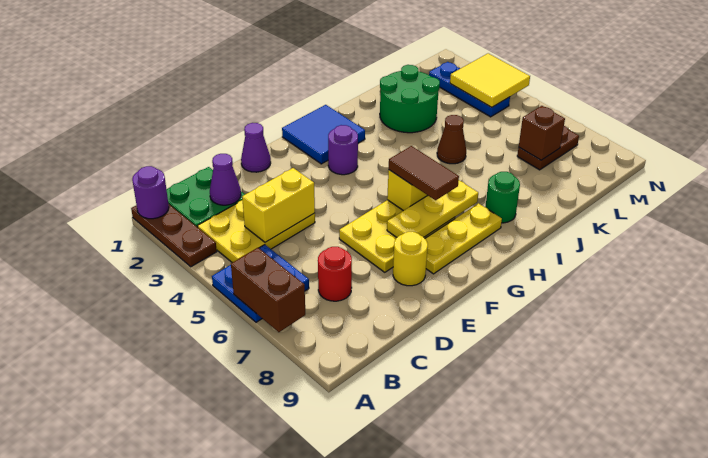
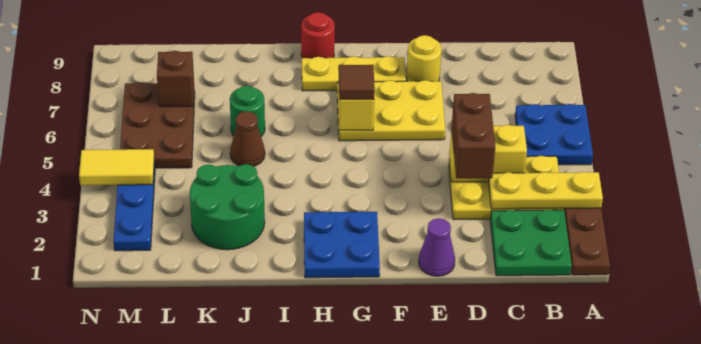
purple 1x1 round brick [132,166,169,219] -> none
brown 1x2 brick [231,248,305,332] -> brown 1x2 brick moved to [452,93,495,178]
purple 1x1 cone [210,154,241,205] -> none
red 1x1 round brick [318,247,352,301] -> red 1x1 round brick moved to [301,12,335,58]
yellow 1x3 plate [387,181,478,237] -> yellow 1x3 plate moved to [489,172,603,209]
blue 2x2 tile [282,105,365,164] -> blue 2x2 plate [304,211,380,278]
purple 1x1 round brick [328,125,358,175] -> none
brown 1x2 tile [389,146,459,200] -> brown 1x1 tile [339,65,375,99]
green 1x1 round brick [485,172,520,223] -> green 1x1 round brick moved to [230,86,265,136]
brown 1x2 plate [517,126,579,170] -> brown 2x3 plate [120,82,195,168]
yellow 2x2 tile [450,53,530,107] -> yellow 1x2 tile [79,149,154,185]

